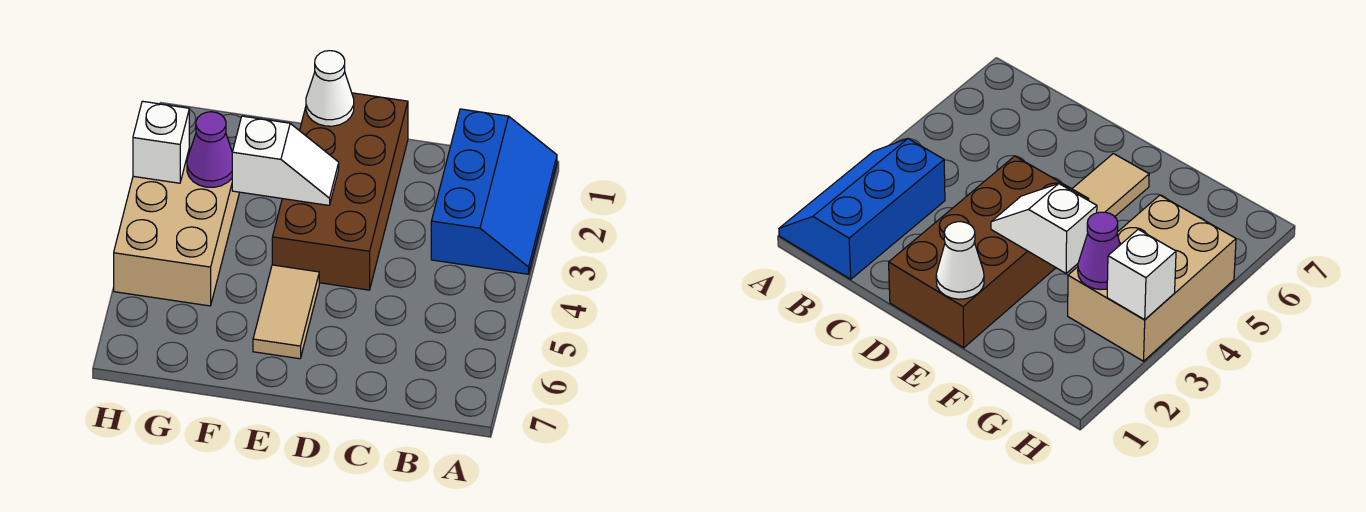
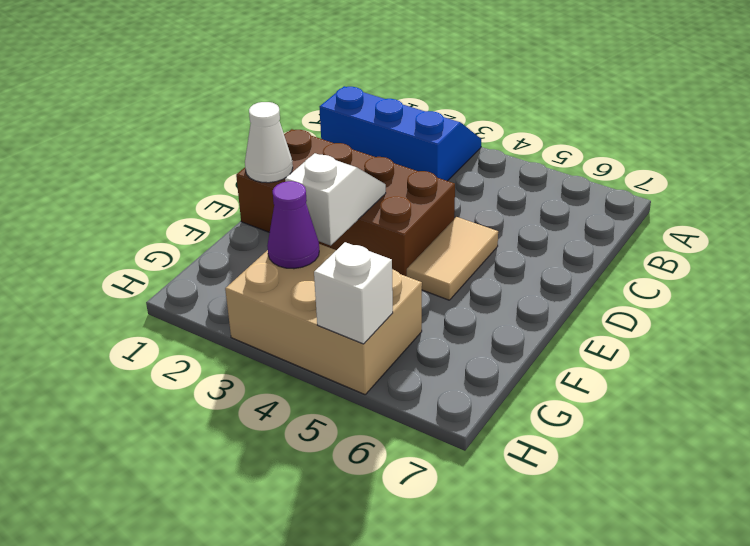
tan 1x2 tile [253,265,319,359] -> tan 1x2 tile turned to [407,217,498,300]
white 1x1 brick [133,101,189,183] -> white 1x1 brick moved to [314,242,393,344]

